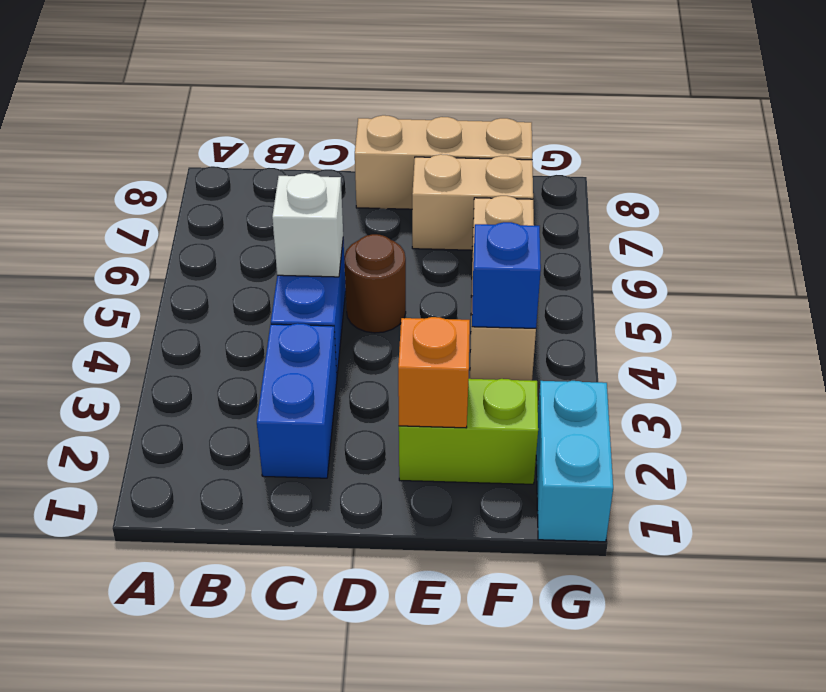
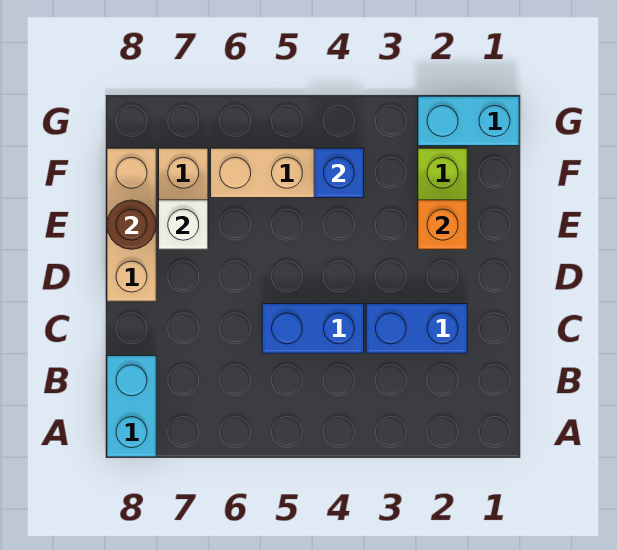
none -> cyan 1x2 brick [107,356,156,457]
white 1x1 brick [272,173,343,277] -> white 1x1 brick moved to [159,200,208,249]
brown 1x1 round brick [344,234,406,333] -> brown 1x1 round brick moved to [107,200,156,249]

